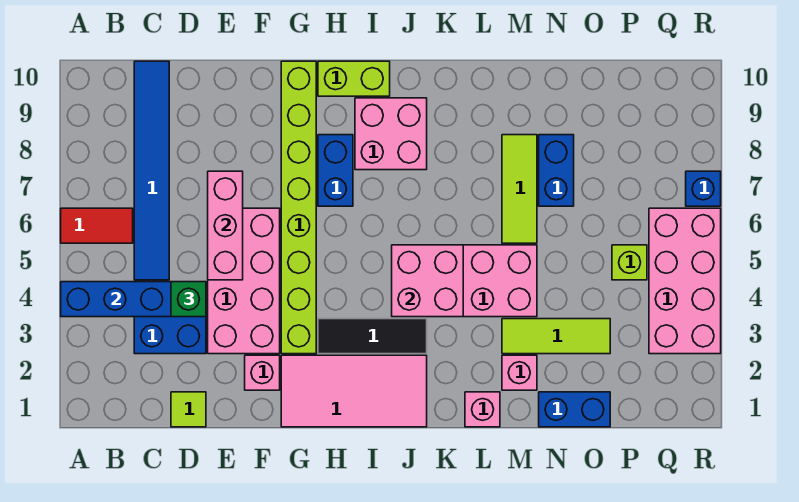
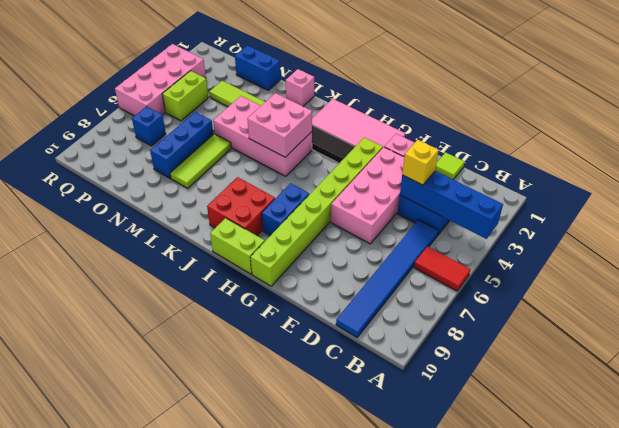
green 1x1 brick [171,282,206,317] -> yellow 1x1 brick [402,140,439,185]
pink 1x3 brick [208,171,243,280] -> none
pink 2x2 brick [355,98,427,170] -> red 2x2 brick [207,177,275,236]
pink 1x1 brick [502,355,537,390] -> none
blue 1x2 brick [539,135,574,206] -> blue 1x3 brick [150,112,213,178]
lime 1x1 brick [612,245,647,280] -> lime 1x2 brick [162,71,208,121]
blue 1x1 brick [686,171,721,206] -> blue 1x1 brick moved to [132,106,166,146]

